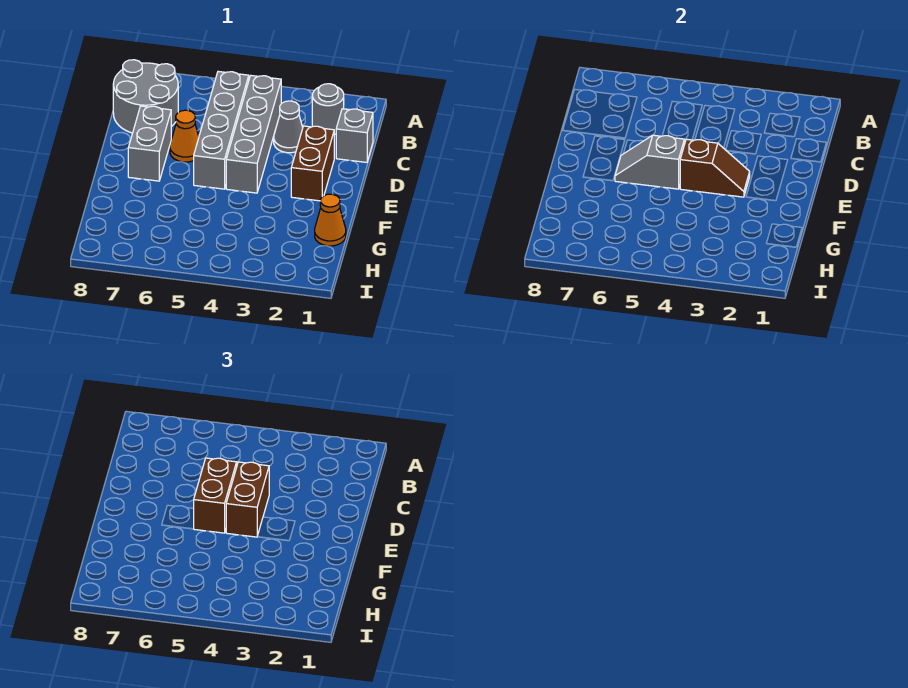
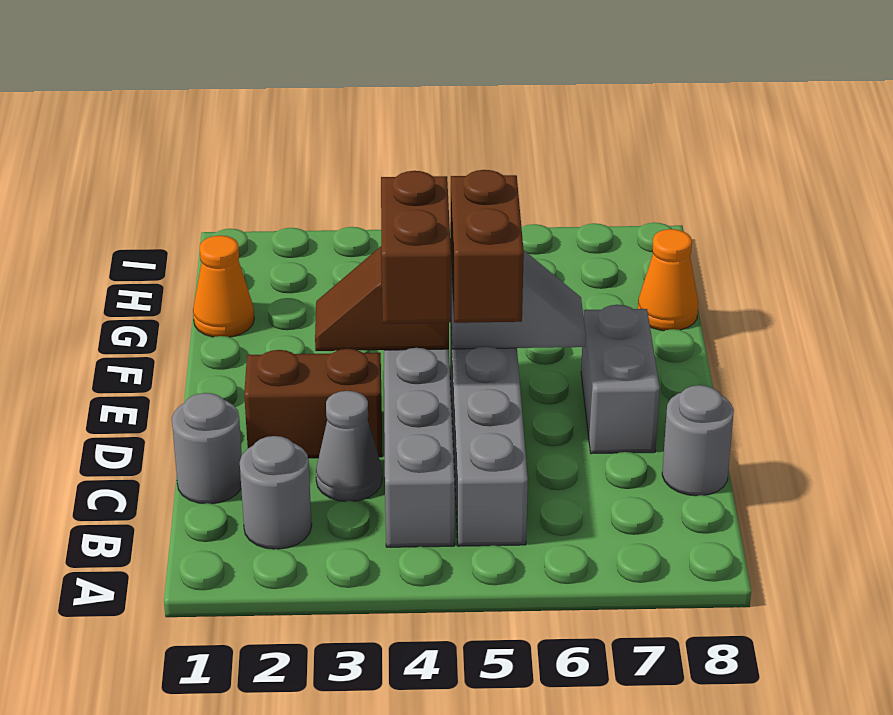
grey 2x2 round brick [113,60,178,133] -> grey 1x1 round brick [662,385,734,496]
grey 1x1 brick [336,109,373,162] -> grey 1x1 round brick [172,393,242,504]
brown 1x2 brick [291,126,334,201] -> brown 1x2 brick turned to [244,349,382,458]
orange 1x1 cone [170,110,199,162] -> orange 1x1 cone moved to [638,229,698,331]

